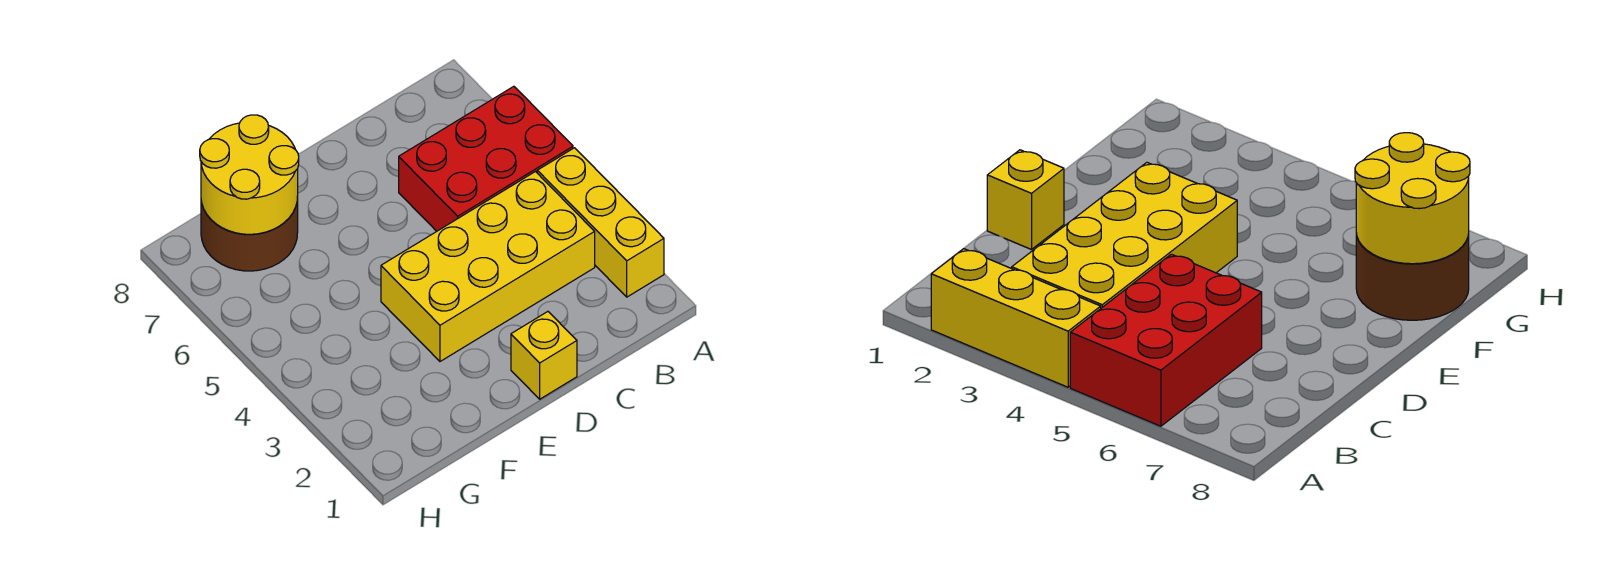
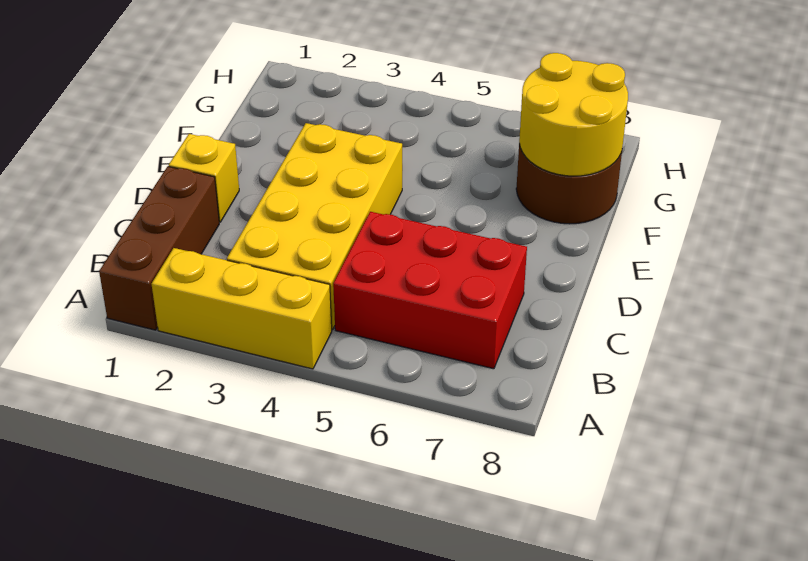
none -> brown 1x3 brick [99,166,219,330]
red 2x3 brick [399,86,573,231] -> red 2x3 brick turned to [333,212,527,369]

